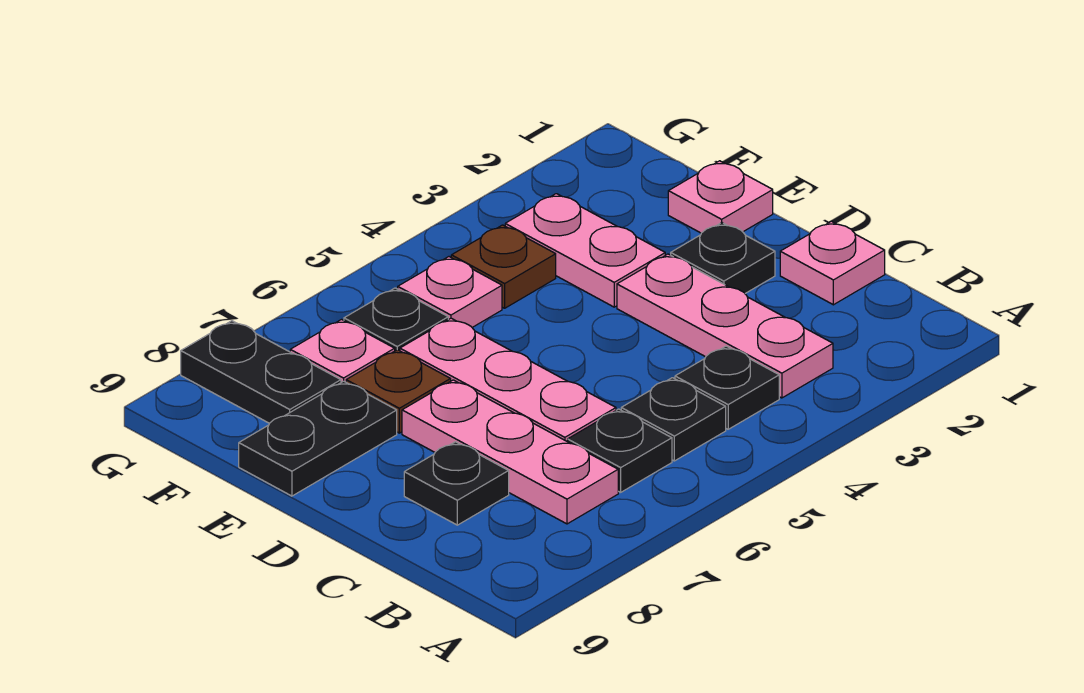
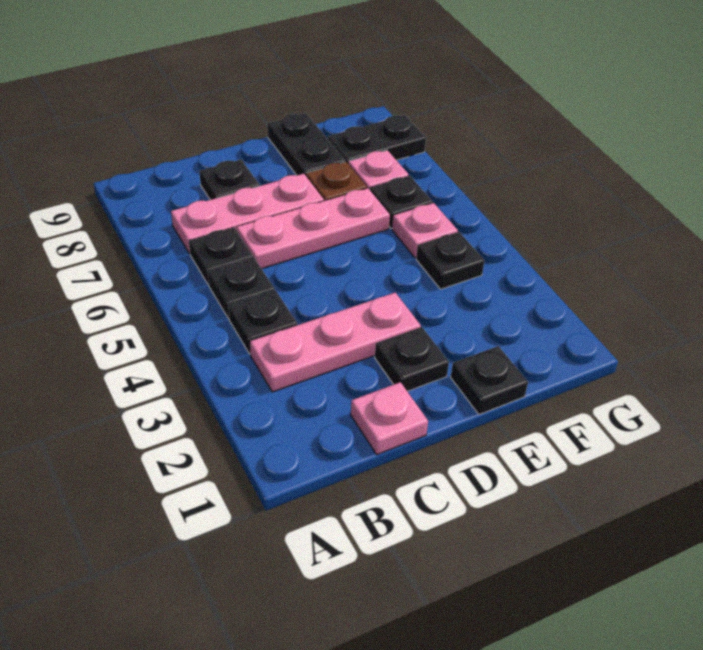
pink 1x1 plate [668,161,773,233] -> black 1x1 plate [451,346,528,415]
pink 1x2 plate [505,194,665,307] -> none
brown 1x1 plate [451,225,556,308] -> black 1x1 plate [416,232,484,289]

